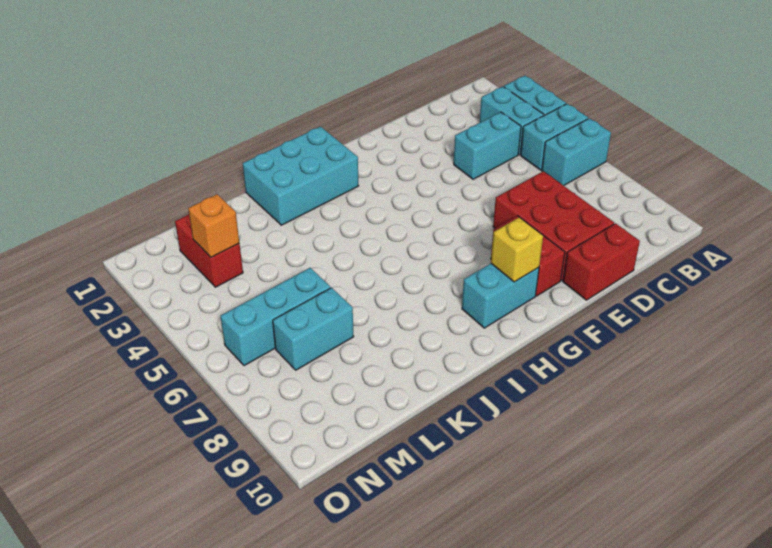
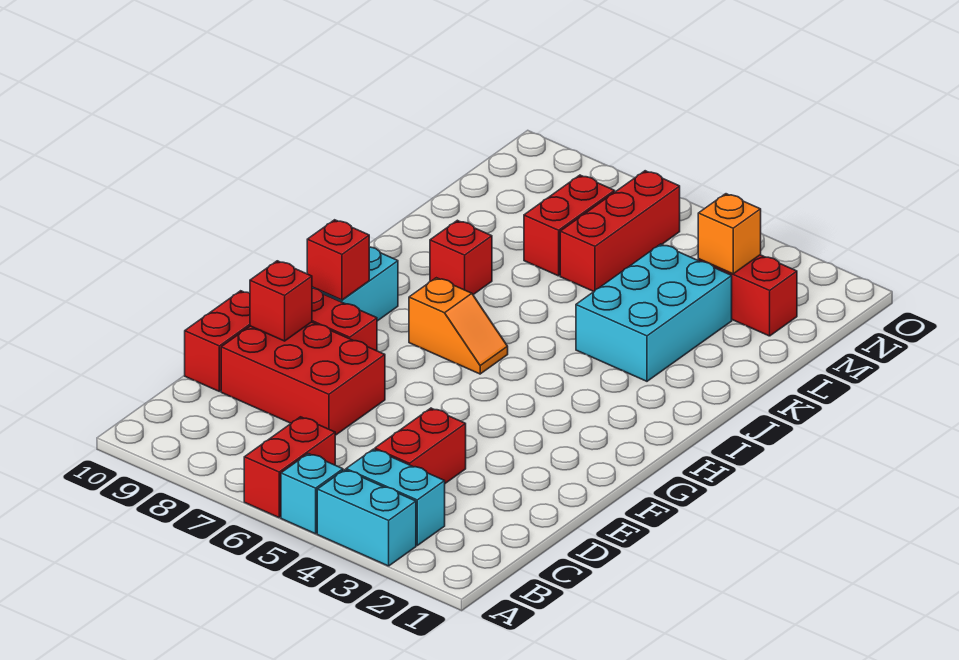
cyan 1x2 brick [520,104,588,170] -> cyan 1x1 brick [281,454,343,534]
cyan 1x2 brick [542,118,611,186] -> red 1x2 brick [244,417,335,517]
cyan 1x2 brick [454,112,521,179] -> red 1x2 brick [375,408,466,483]
none -> red 1x1 brick [250,261,312,341]
yellow 1x1 brick [491,217,543,282] -> red 1x1 brick [307,220,369,300]
cyan 2x3 brick [243,127,358,225] -> cyan 2x3 brick moved to [576,244,732,381]
none -> orange 1x2 slope [409,278,508,374]
none -> red 1x1 brick [430,220,492,295]
cyan 1x3 brick [221,268,331,366] -> red 1x3 brick [560,171,680,291]
cyan 1x2 brick [273,288,354,370] -> red 1x2 brick [524,175,615,276]

